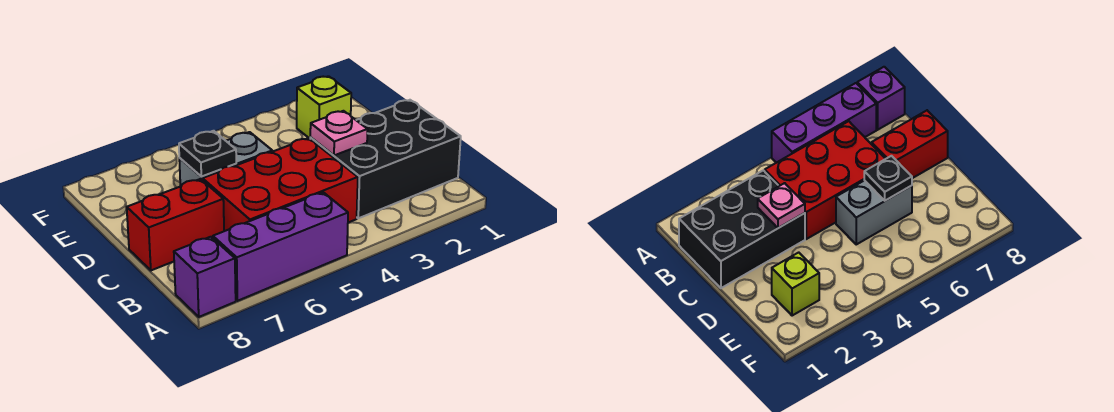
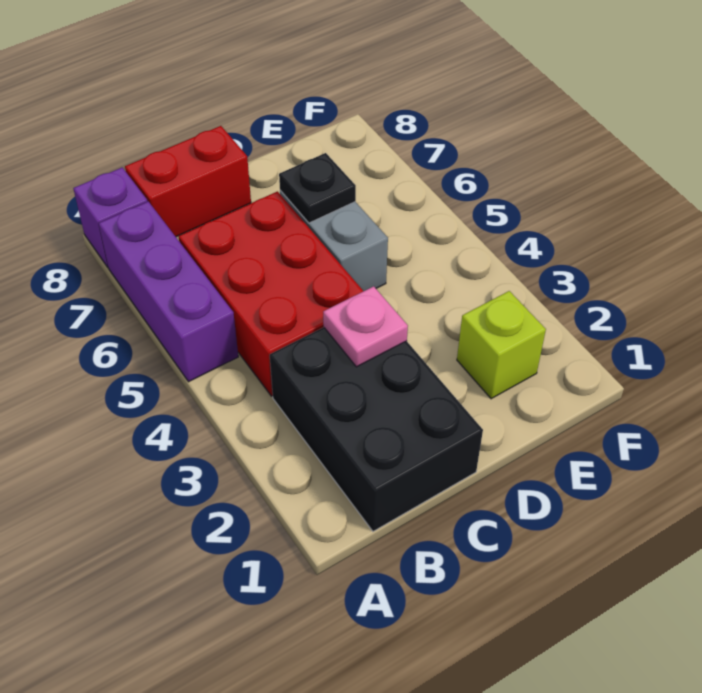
red 1x2 brick [127,179,224,270] -> red 1x2 brick turned to [125,126,251,237]

